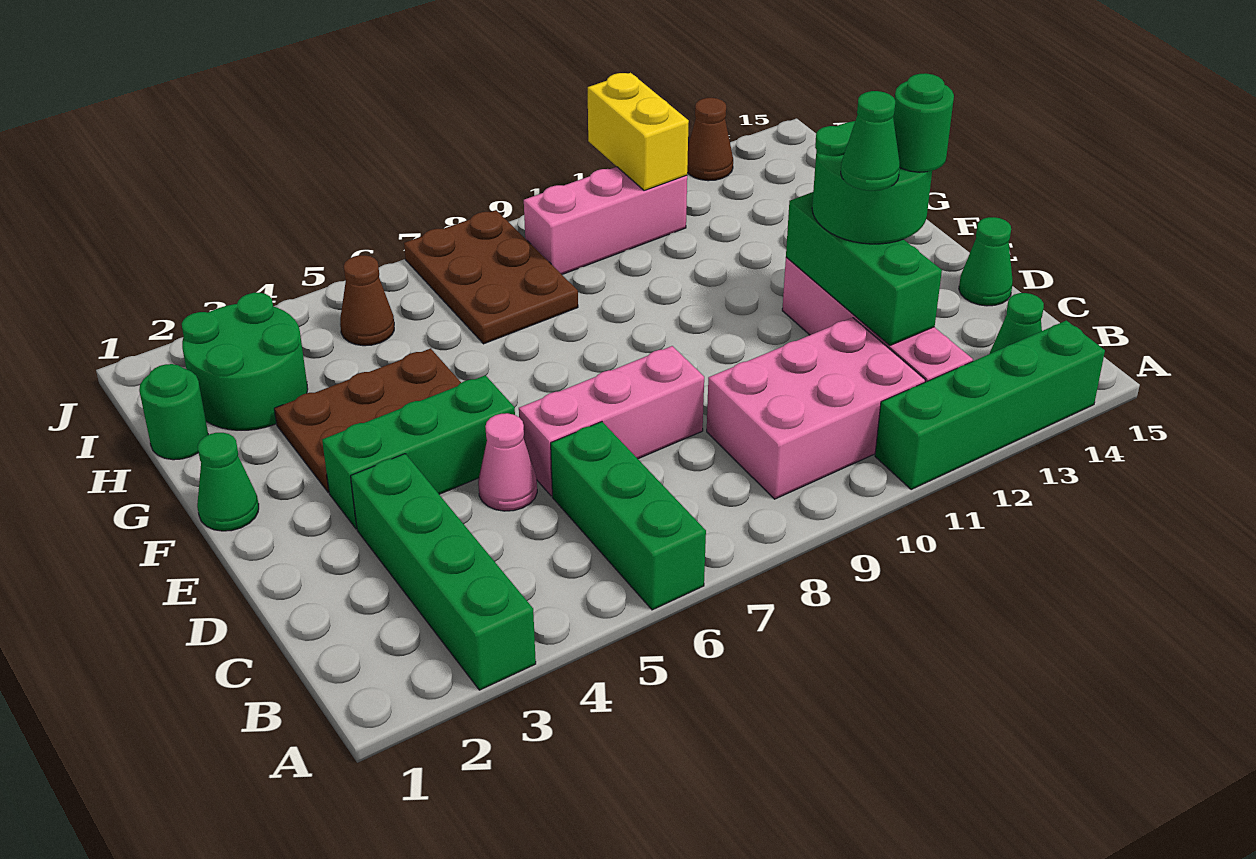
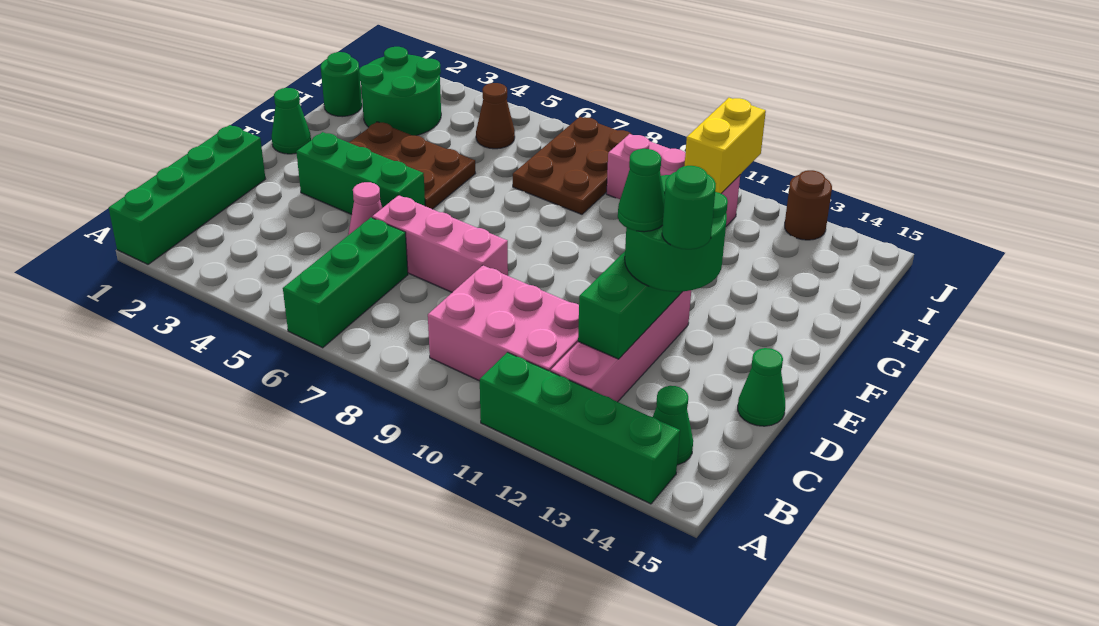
green 1x4 brick [351,454,536,690] -> green 1x4 brick moved to [109,125,265,264]
brown 1x1 cone [687,98,733,181] -> brown 1x1 round brick [785,170,832,240]

